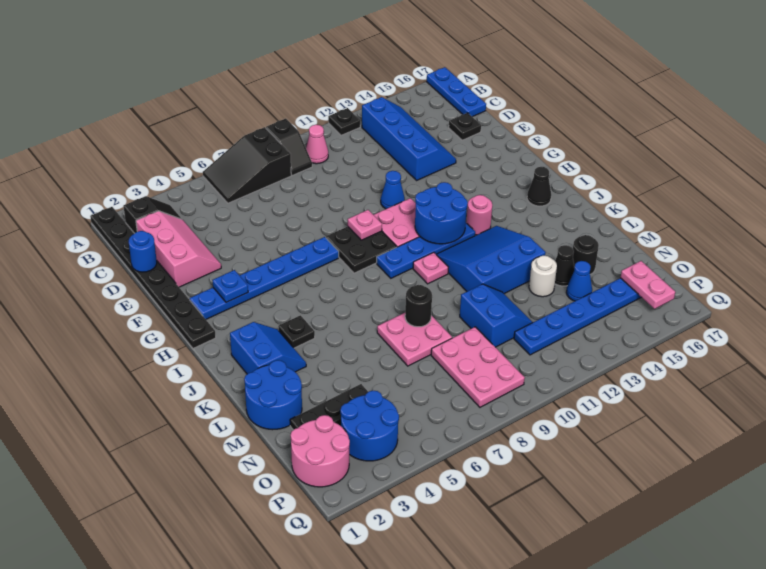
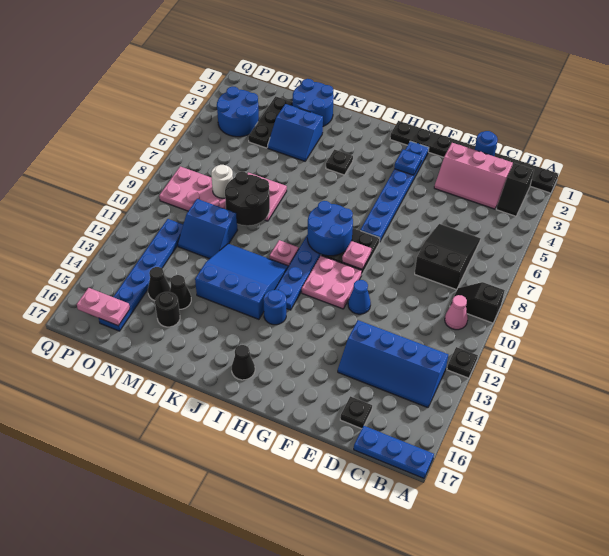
black 2x3 slope [203,127,291,203] -> black 2x3 slope moved to [415,224,480,290]
blue 2x2 round brick [415,182,468,244] -> blue 2x2 round brick moved to [307,201,353,256]
pink 1x1 round brick [466,195,492,235] -> blue 1x1 round brick [263,290,286,325]
blue 2x2 slope [230,322,306,374] -> blue 2x2 slope moved to [268,104,323,161]
blue 3x3 slope [436,226,546,294] -> blue 3x3 slope turned to [195,244,288,319]
black 1x1 round brick [405,285,432,327] -> black 2x2 round brick [225,172,270,226]
white 1x1 round brick [529,256,557,297] -> white 1x1 round brick moved to [211,165,233,198]
blue 1x1 cone [566,261,592,301] -> black 1x1 cone [148,267,170,301]
pink 2x2 round brick [291,415,350,487] -> none

